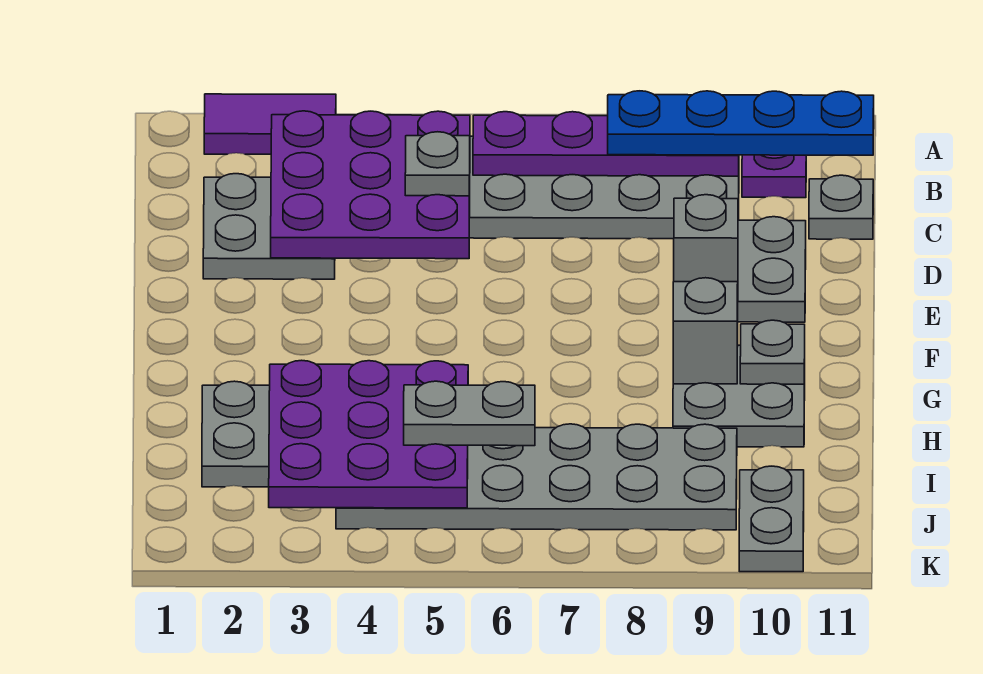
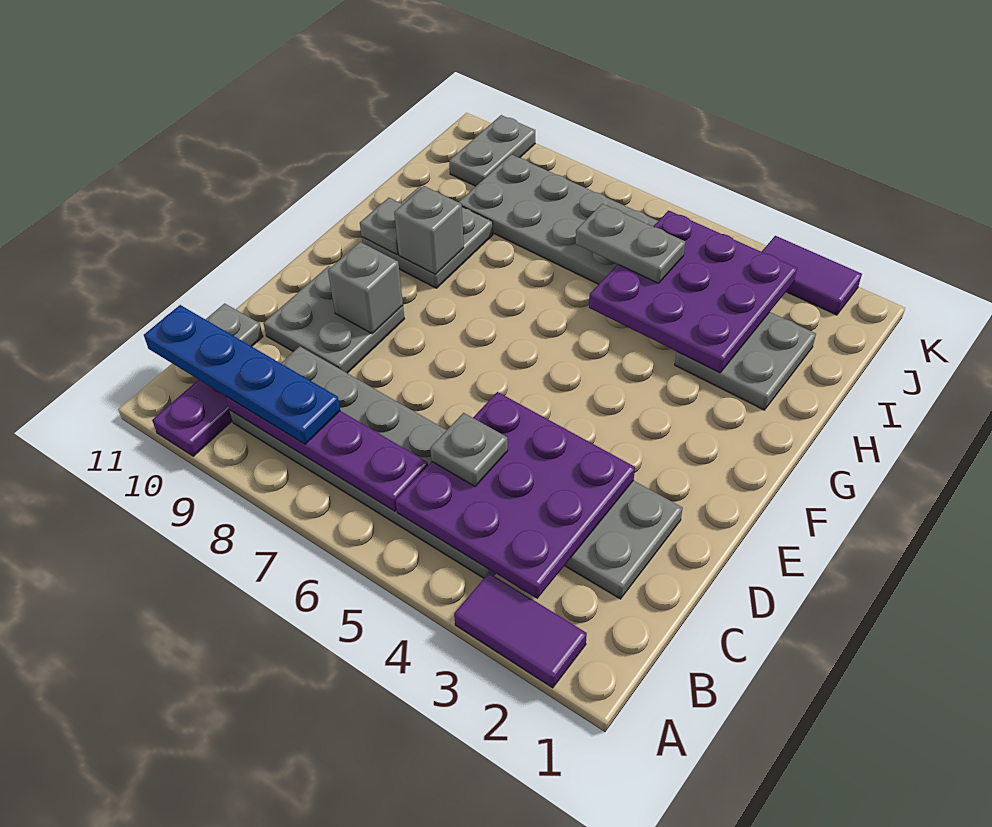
none -> purple 1x2 tile [762,236,862,315]

